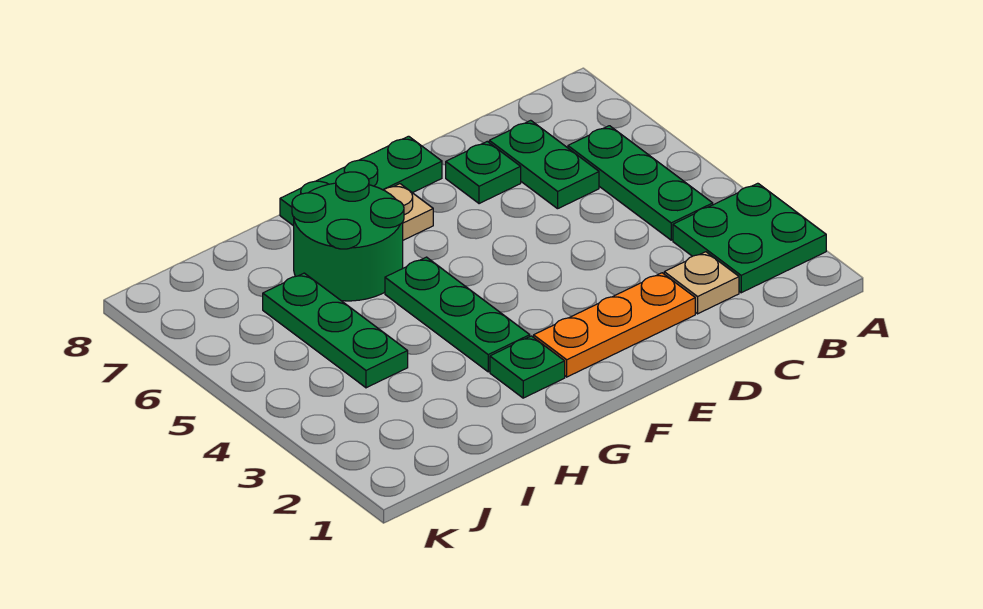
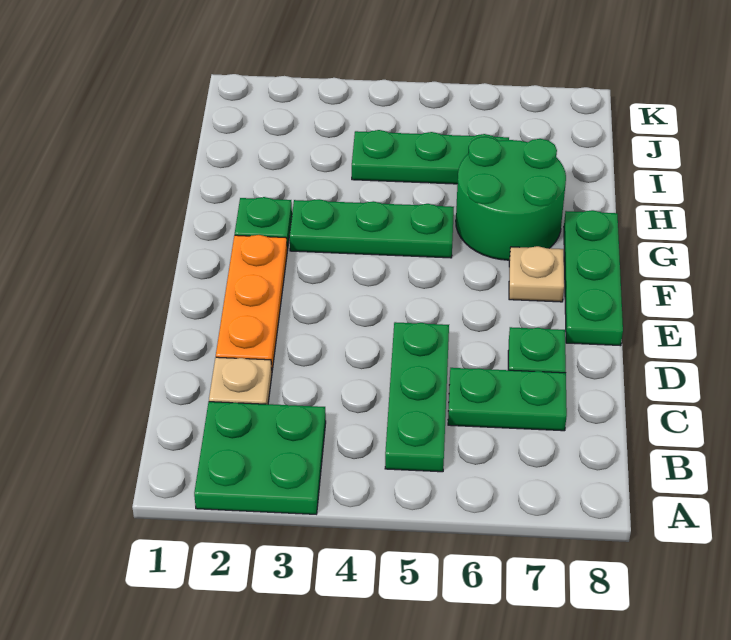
green 1x3 plate [568,126,713,240] -> green 1x3 plate turned to [385,322,449,472]

